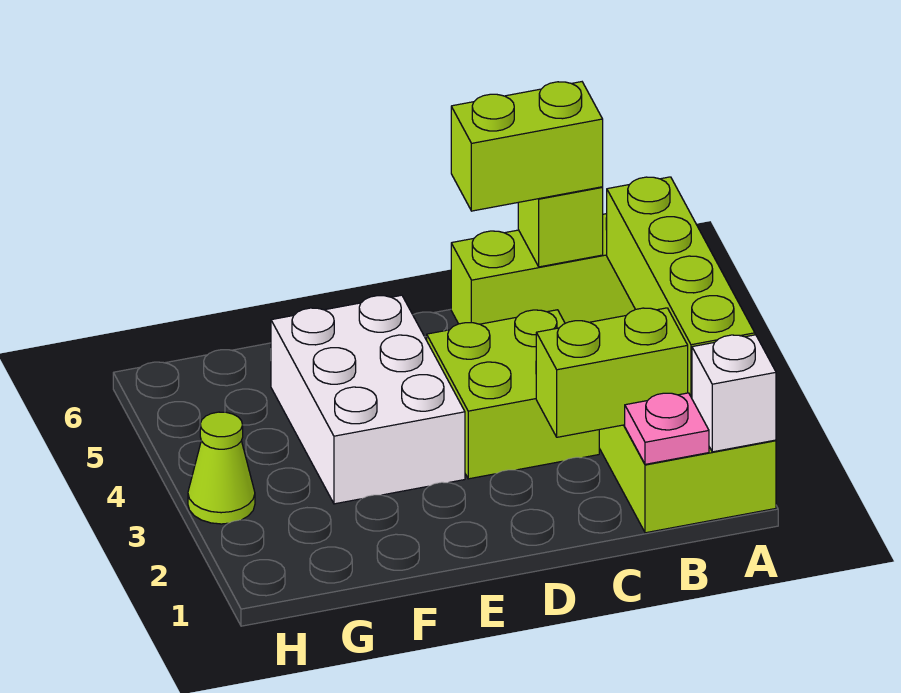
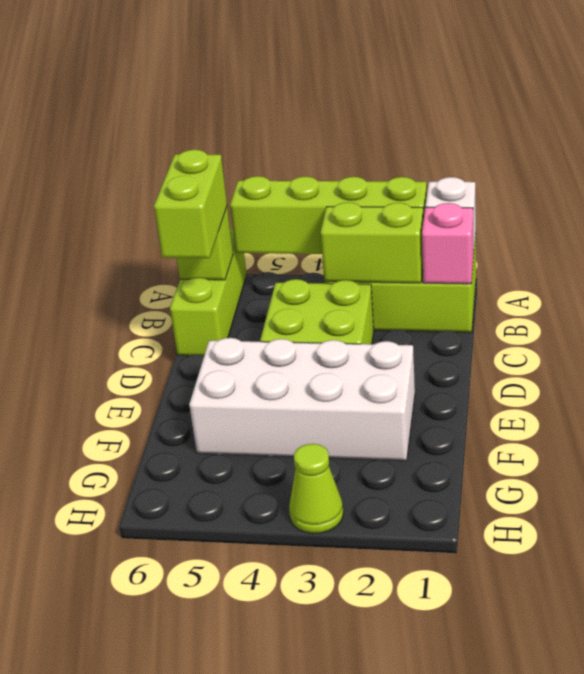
pink 1x1 plate [625,393,709,464] -> pink 1x1 brick [422,203,474,284]
lime 1x2 brick [536,308,688,437] -> lime 1x2 brick turned to [321,202,424,283]
white 2x3 brick [271,295,465,504] -> white 2x4 brick [189,338,415,461]

